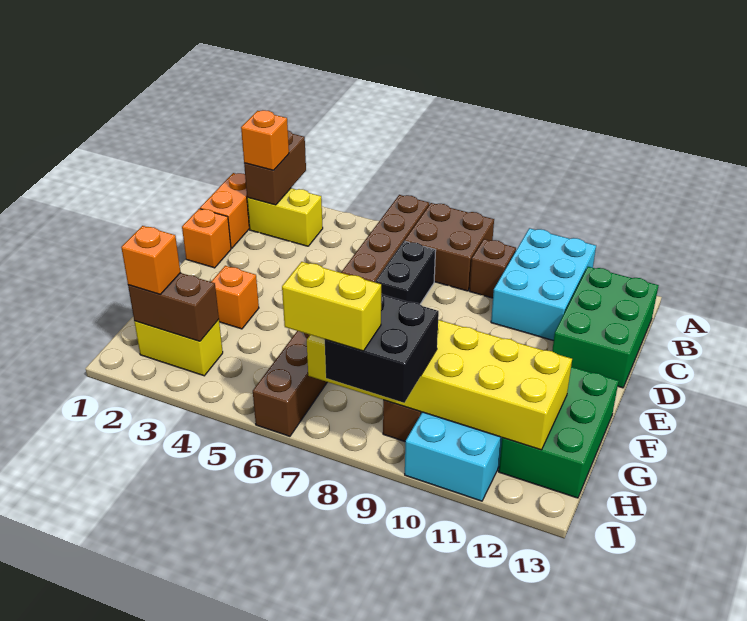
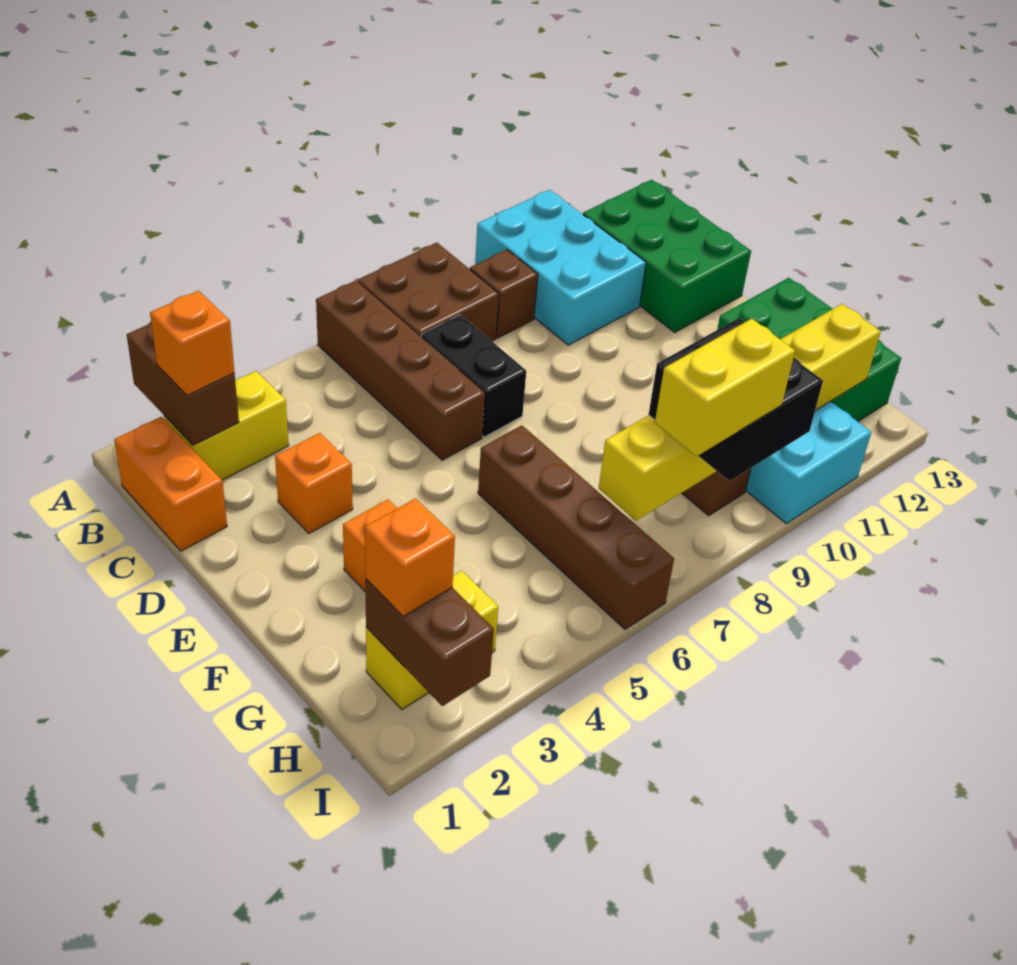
orange 1x1 brick [182,209,231,268] -> orange 1x1 brick moved to [275,433,353,533]
yellow 2x6 brick [307,320,572,450] -> yellow 1x6 brick [599,304,881,521]
brown 1x2 brick [128,273,219,341] -> brown 1x2 brick turned to [365,579,494,706]

